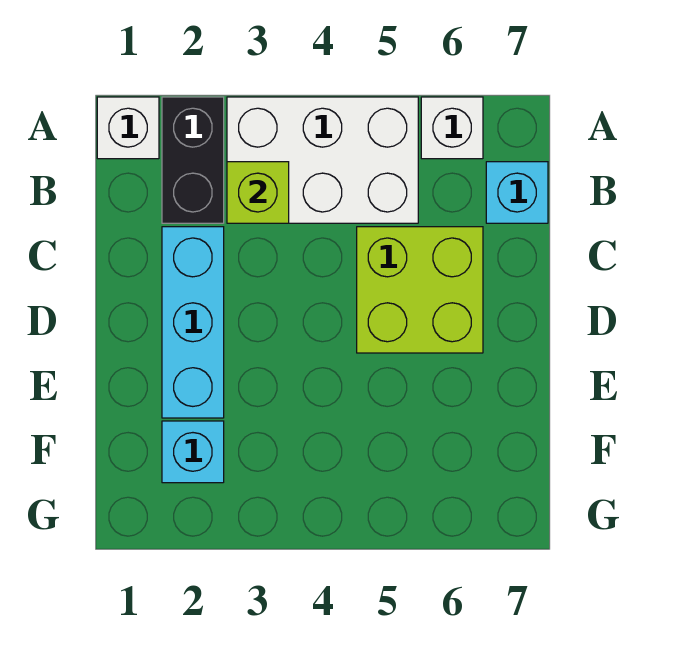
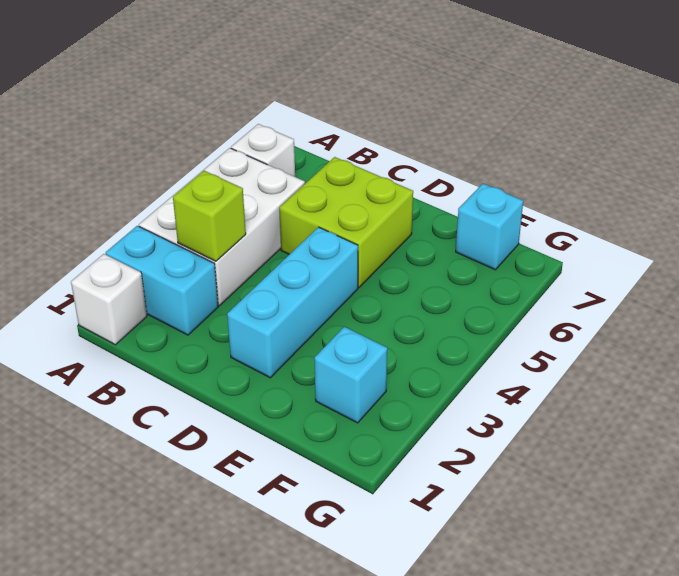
black 1x2 brick [162,97,224,223] -> cyan 1x2 brick [106,226,218,335]
cyan 1x1 brick [486,162,548,223] -> cyan 1x1 brick moved to [456,184,523,270]
cyan 1x3 brick [162,227,224,418] -> cyan 1x3 brick turned to [227,227,358,378]

